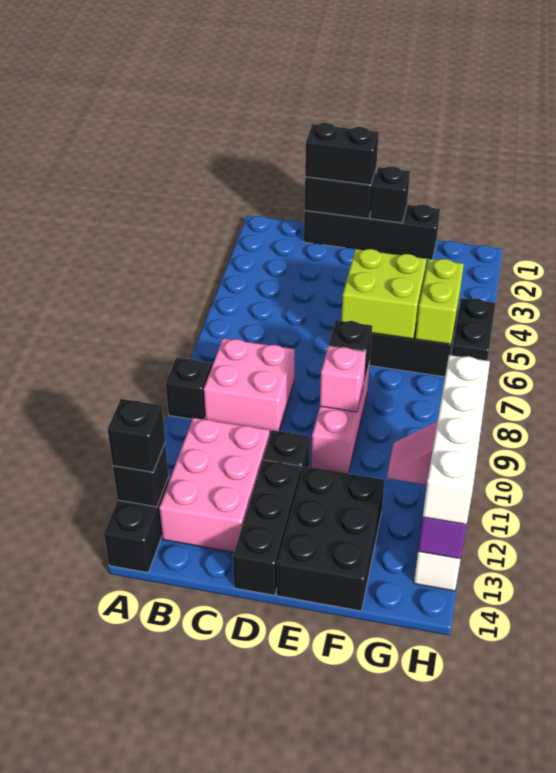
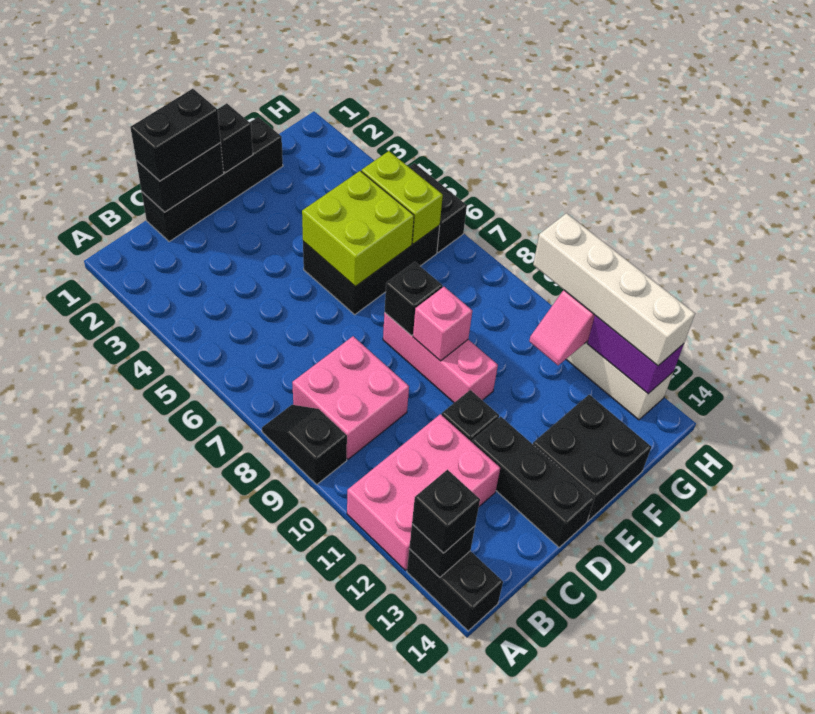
pink 2x3 brick [159,418,270,552] -> pink 2x3 brick turned to [347,414,500,570]
black 2x3 brick [277,467,385,611] -> black 2x2 brick [533,395,651,521]

